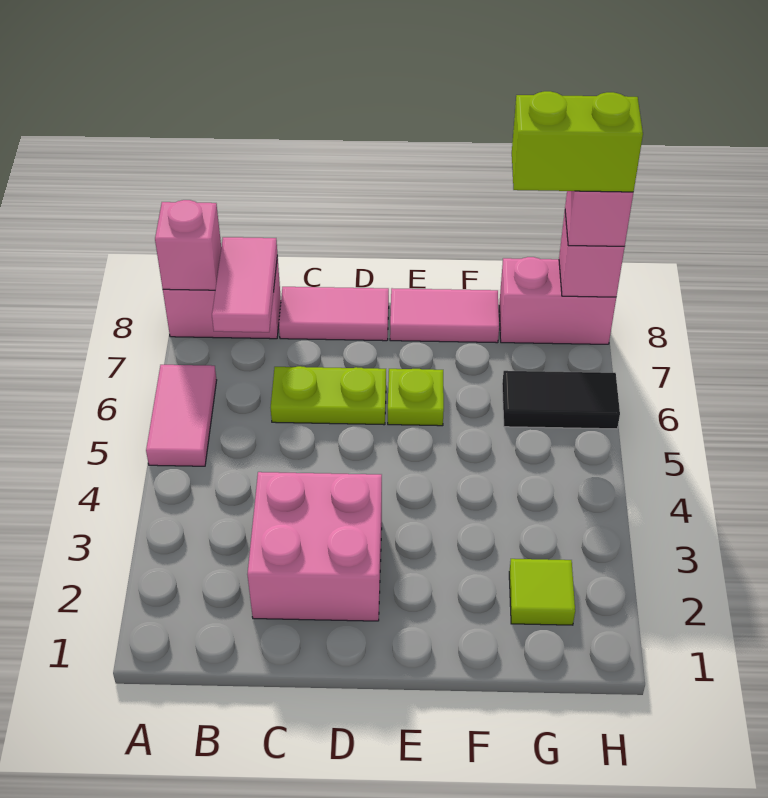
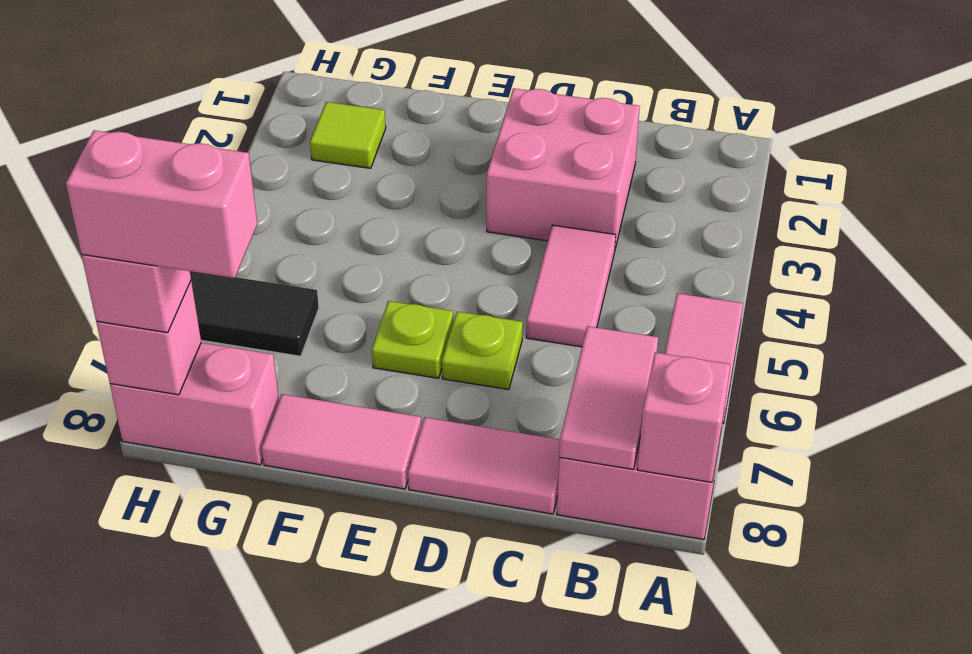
none -> pink 1x2 tile [526,225,616,347]
lime 1x2 plate [271,366,386,425] -> lime 1x1 plate [442,312,523,390]
lime 1x2 brick [512,91,643,192] -> pink 1x2 brick [66,130,257,278]

